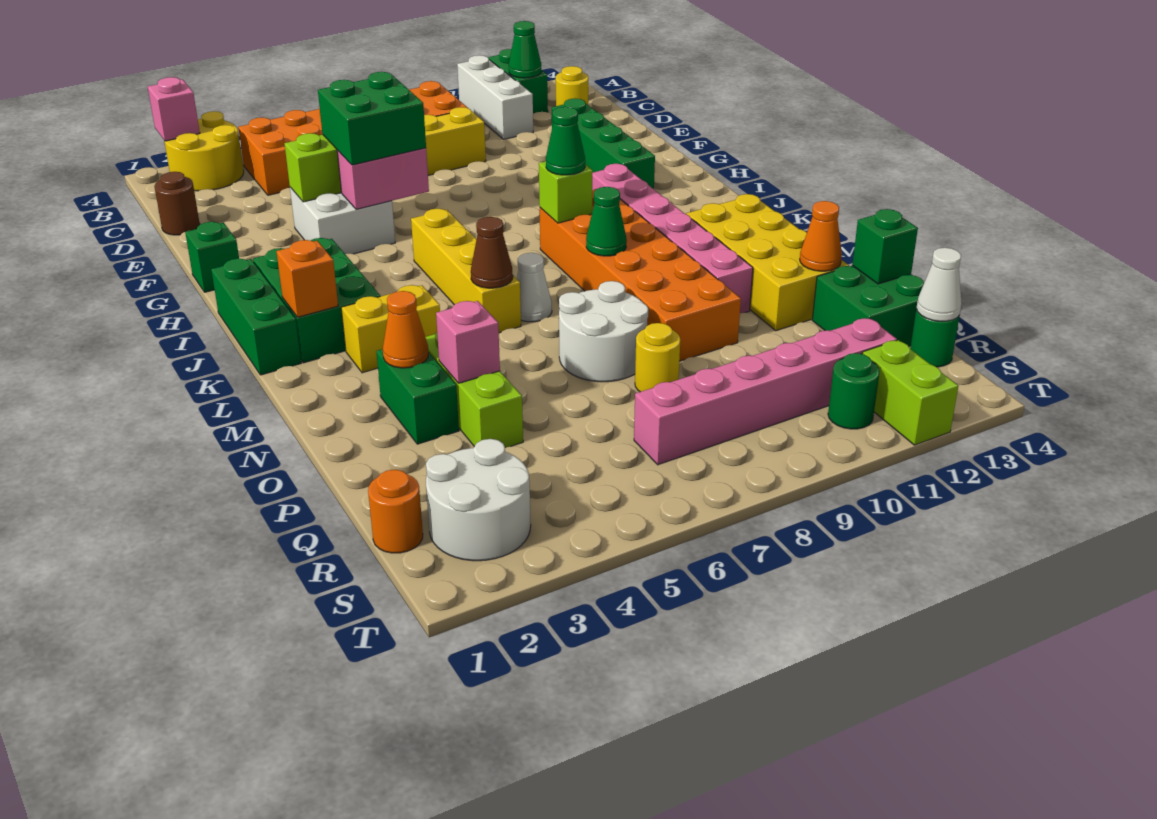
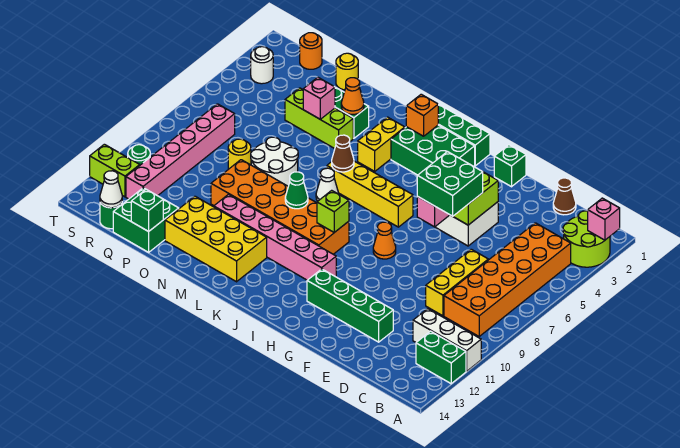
yellow 2x2 round brick [164,111,244,191] -> lime 2x2 round brick [563,211,610,267]
green 1x1 cone [509,21,541,78] -> none
yellow 1x1 round brick [556,66,588,106] -> yellow 1x1 round brick moved to [336,53,358,90]
brown 1x1 round brick [154,172,200,235] -> brown 1x1 cone [553,178,576,215]
green 1x1 cone [546,107,585,175] -> none
orange 1x1 cone [800,201,842,271] -> orange 1x1 cone moved to [373,222,396,259]
white 2x2 round brick [426,439,531,561] -> white 1x1 round brick [251,47,273,84]

